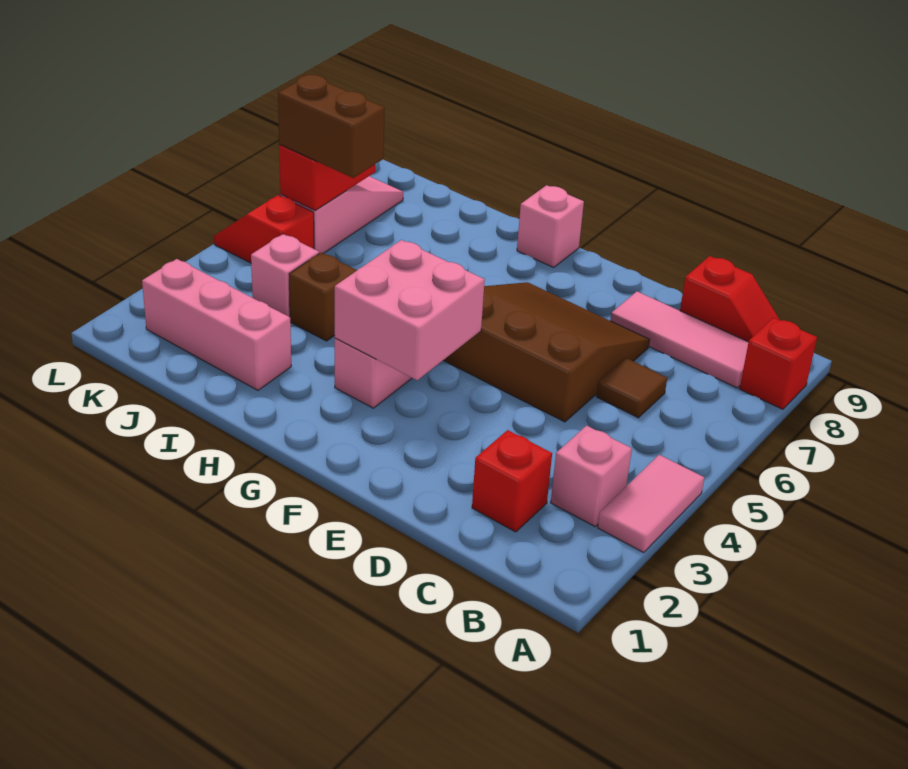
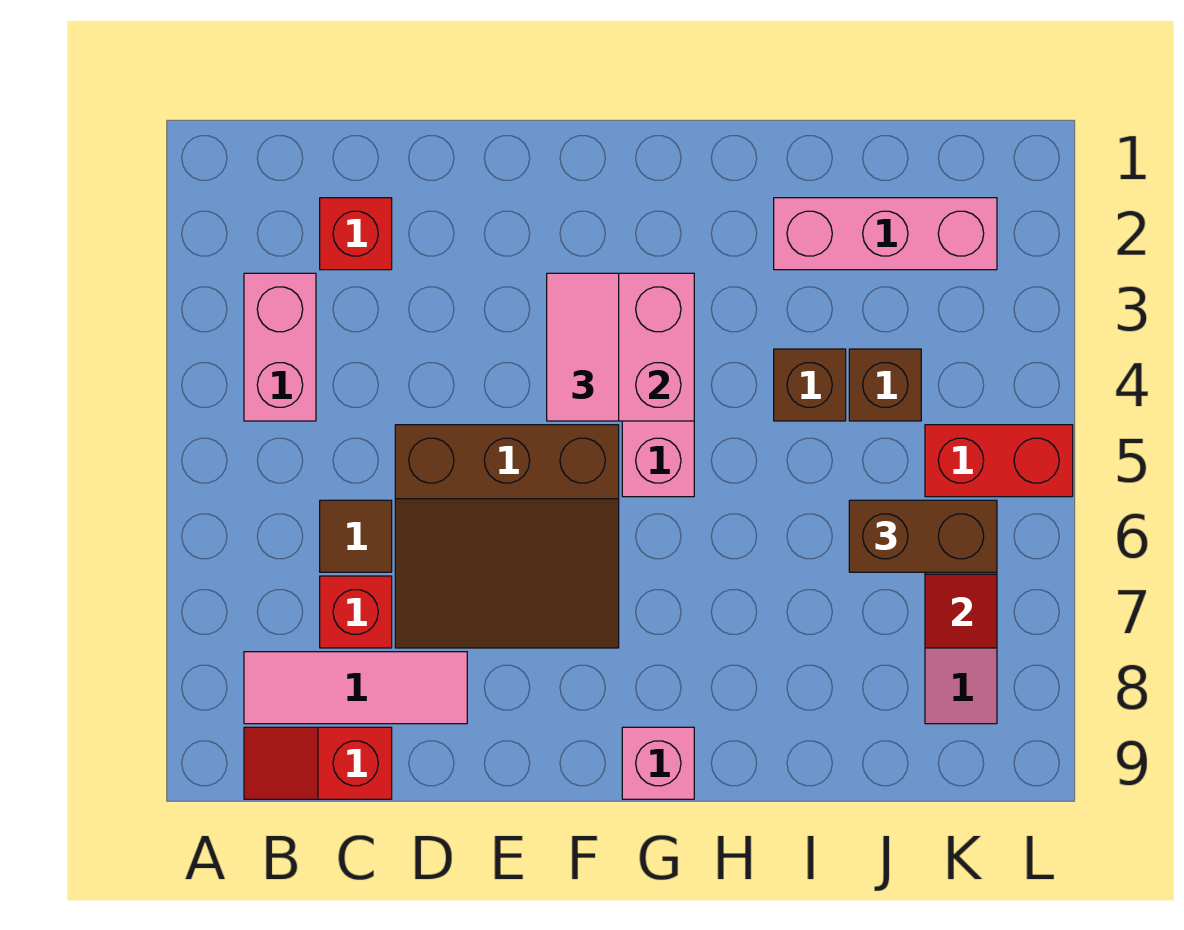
pink 1x2 tile [598,455,704,553] -> pink 1x2 tile moved to [547,273,619,421]
red 1x1 brick [740,318,817,409] -> red 1x1 brick moved to [320,576,392,648]
pink 1x1 brick [551,426,632,526] -> pink 1x2 brick [244,273,316,421]
pink 1x1 brick [251,234,319,317] -> brown 1x1 brick [849,349,921,421]
red 1x2 slope [214,195,314,263] -> red 1x2 brick [925,425,1073,497]

